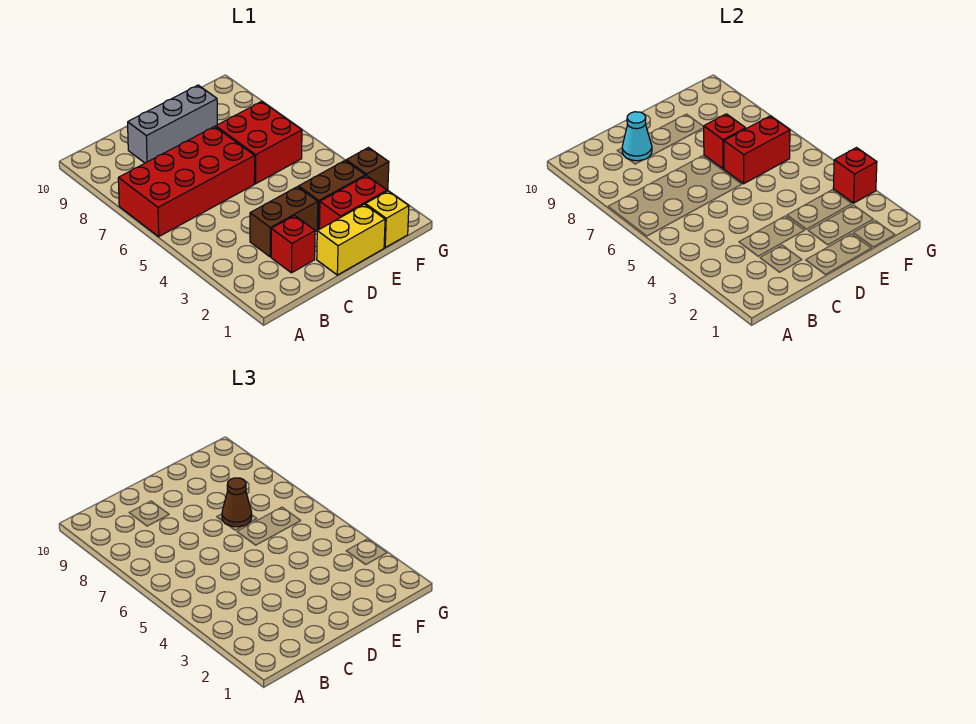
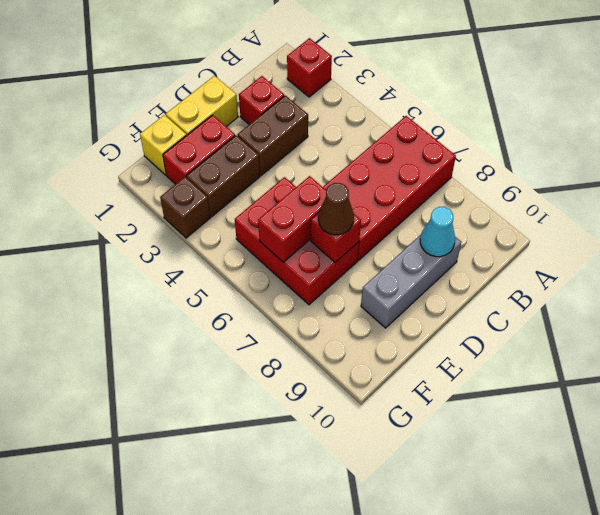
red 2x2 brick [216,102,302,184] -> red 2x3 brick [235,177,359,305]
red 1x1 brick [833,148,877,203] -> red 1x1 brick moved to [287,38,332,97]

